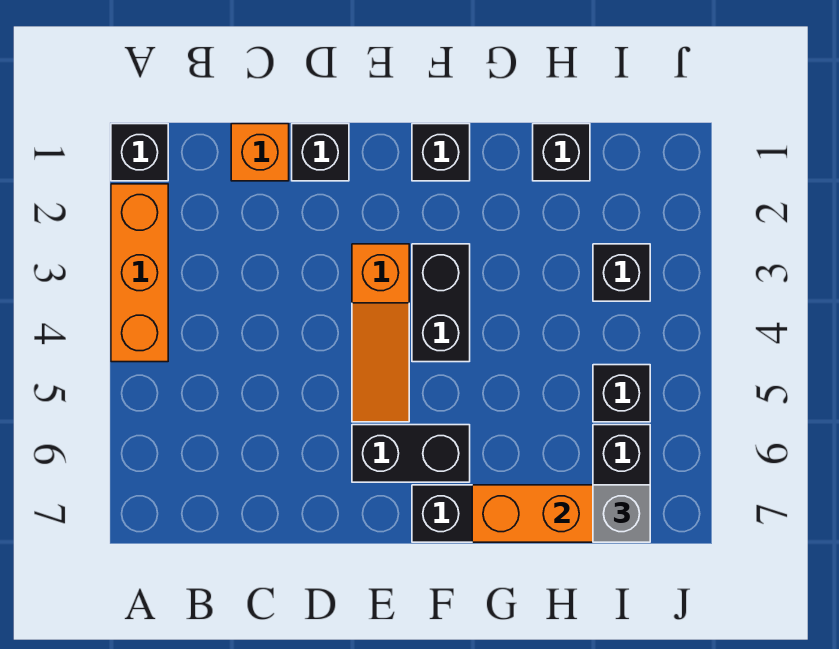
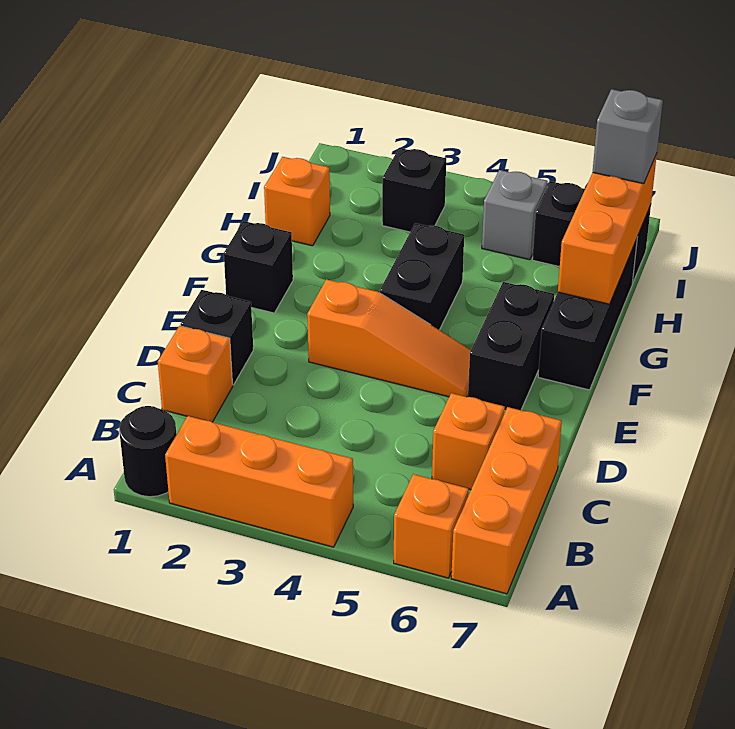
black 1x1 brick [111,124,168,181] -> black 1x1 round brick [119,406,177,497]
none -> orange 1x1 brick [394,474,469,578]
none -> orange 1x3 brick [451,407,562,594]
none -> orange 1x1 brick [432,393,505,490]
black 1x2 brick [412,244,470,362] -> black 1x2 brick turned to [380,223,464,330]
black 1x1 brick [533,124,590,181] -> orange 1x1 brick [264,157,330,246]
black 1x1 brick [593,365,650,422] -> grey 1x1 brick [482,170,548,260]

